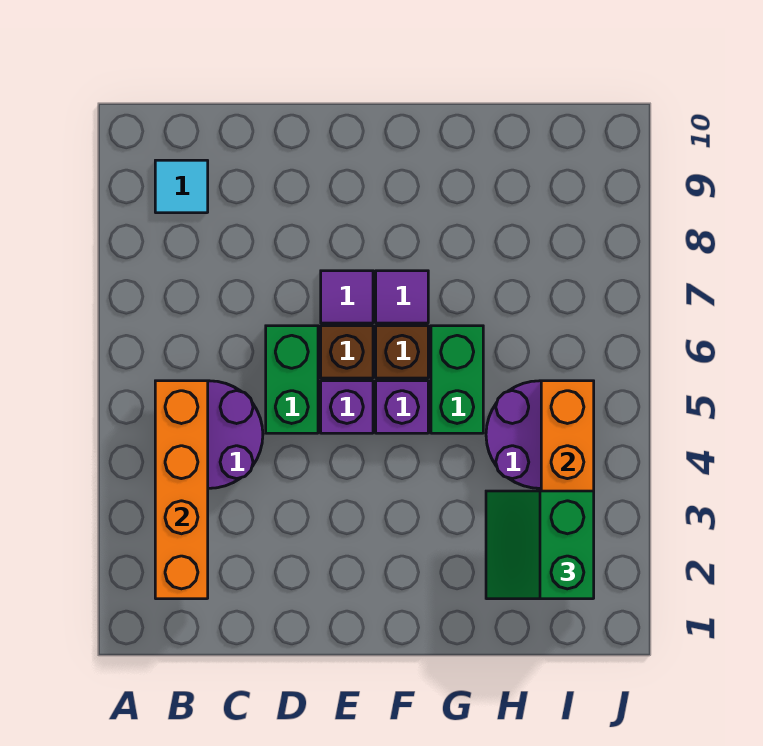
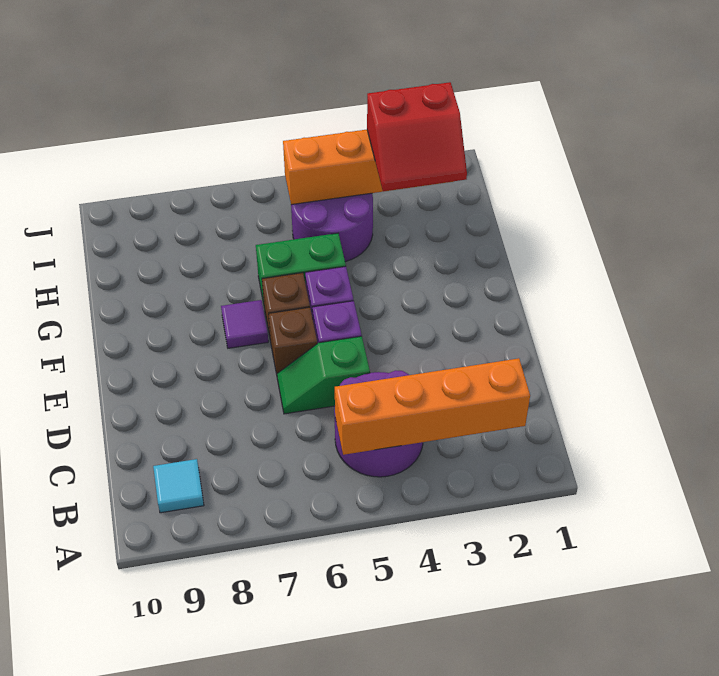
green 1x2 brick [266,326,318,433] -> green 1x2 slope [277,336,370,414]
purple 1x1 tile [321,271,373,323] -> none
green 2x2 slope [486,491,594,599] -> red 2x2 slope [367,82,467,191]

